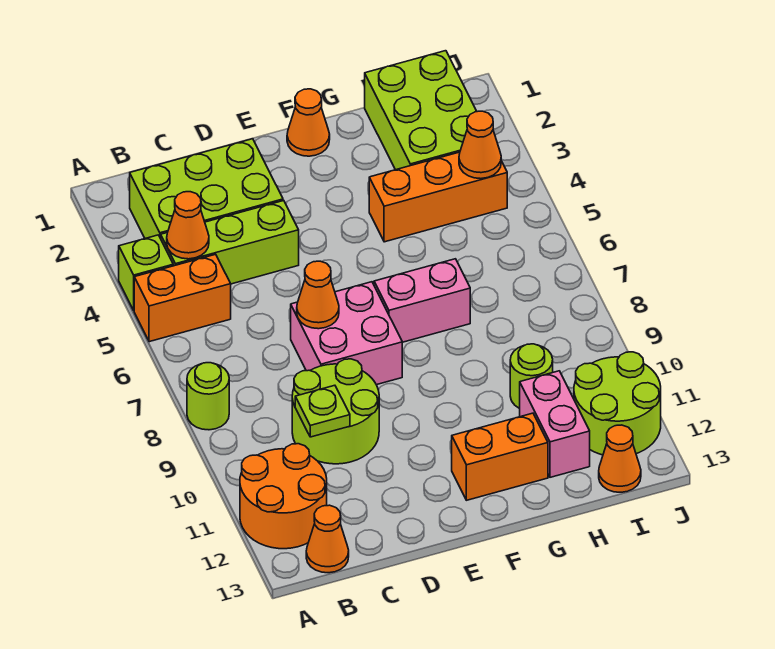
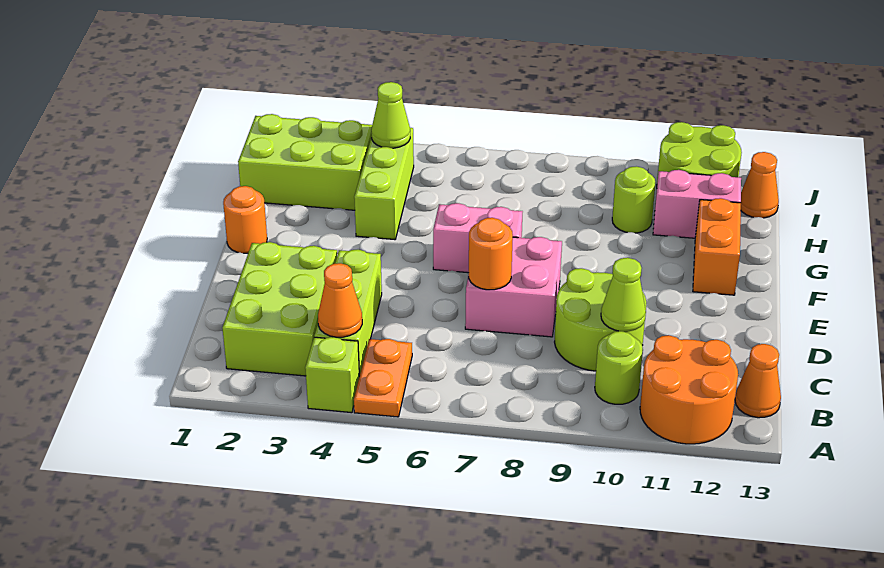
orange 1x2 brick [134,254,231,342] -> orange 1x2 plate [354,339,412,417]
lime 1x1 round brick [187,363,229,430] -> lime 1x1 round brick moved to [595,331,643,404]
lime 1x1 plate [295,385,350,437] -> lime 1x1 cone [601,258,646,332]
orange 1x1 cone [297,261,339,329] -> orange 1x1 round brick [469,218,513,290]
orange 1x1 cone [287,89,330,156] -> orange 1x1 round brick [223,186,267,253]
pink 1x2 brick [374,259,470,342] -> pink 1x2 brick turned to [433,203,522,273]
orange 1x3 brick [369,152,507,242] -> lime 1x3 brick [354,128,414,240]
orange 1x1 cone [459,111,501,179] -> lime 1x1 cone [371,82,410,148]

